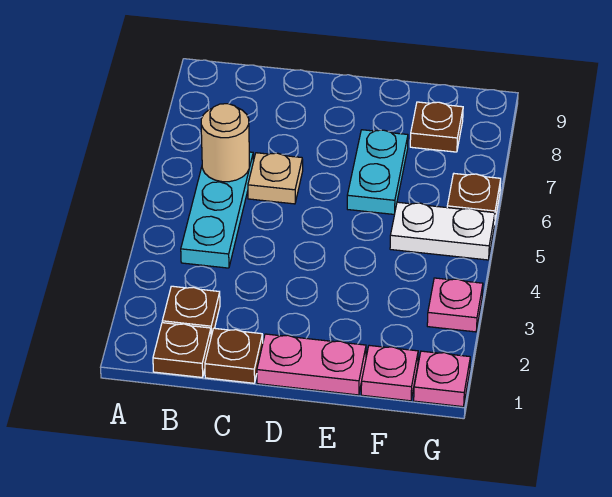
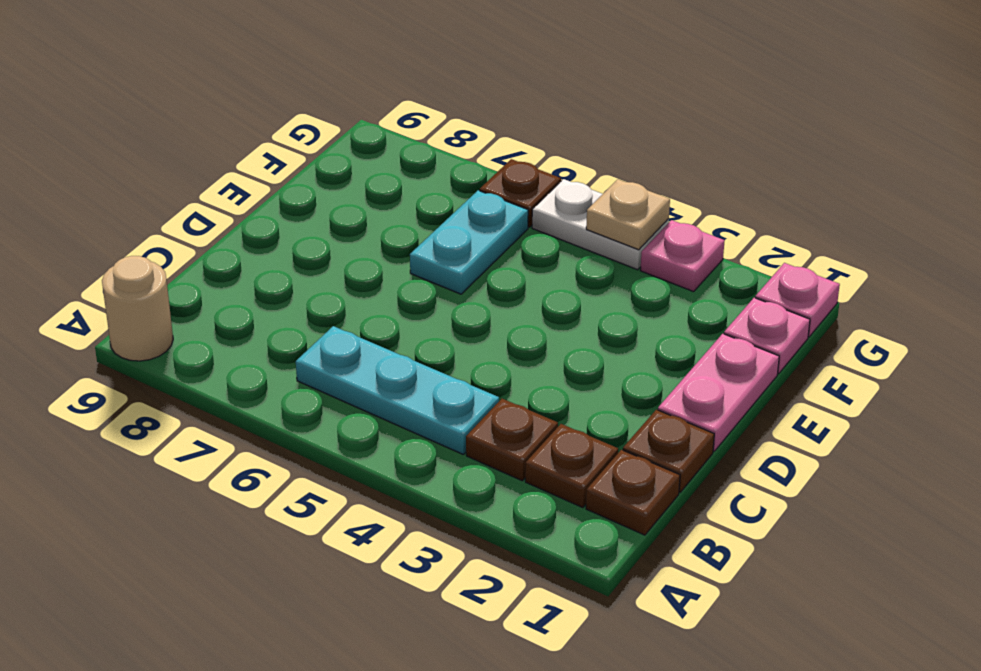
tan 1x1 round brick [201,104,249,182] -> tan 1x1 round brick moved to [102,256,173,361]
tan 1x1 plate [248,153,303,204] -> tan 1x1 plate moved to [586,179,670,250]
cyan 1x2 plate [347,130,408,215] -> cyan 1x2 plate turned to [410,190,528,294]
white 1x2 plate [390,202,495,260] -> white 1x2 plate turned to [532,179,669,270]
brown 1x1 plate [410,102,463,152] -> brown 1x1 plate moved to [466,399,558,481]

